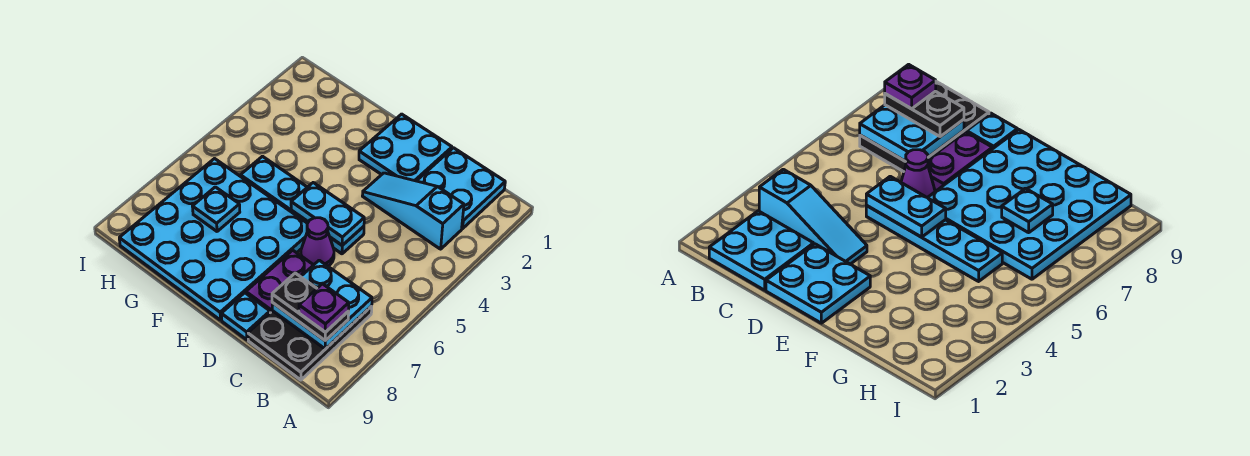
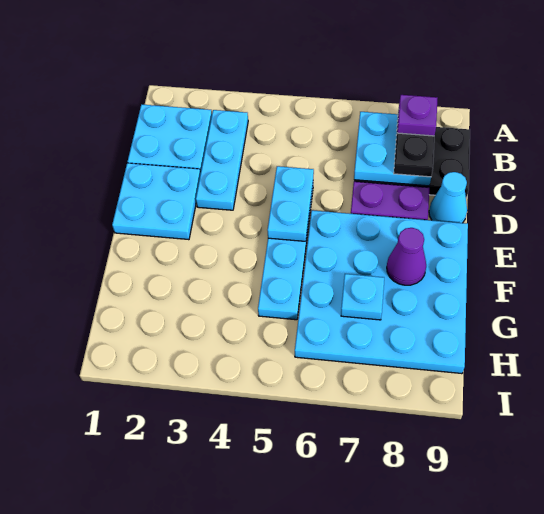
cyan 1x3 slope [363,173,464,249] -> cyan 1x3 plate [196,110,248,210]
purple 1x1 cone [301,218,334,266] -> purple 1x1 cone moved to [387,228,426,285]
cyan 1x1 plate [221,293,270,340] -> cyan 1x1 cone [429,172,467,223]

